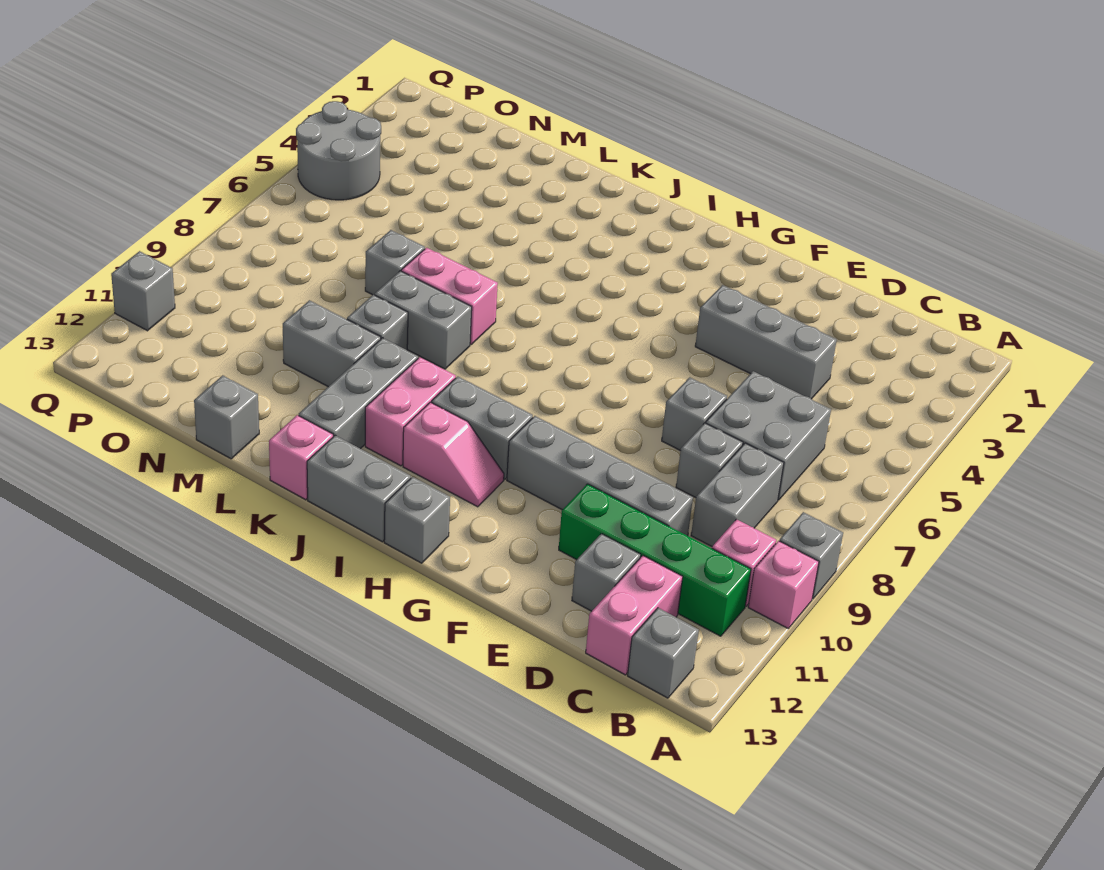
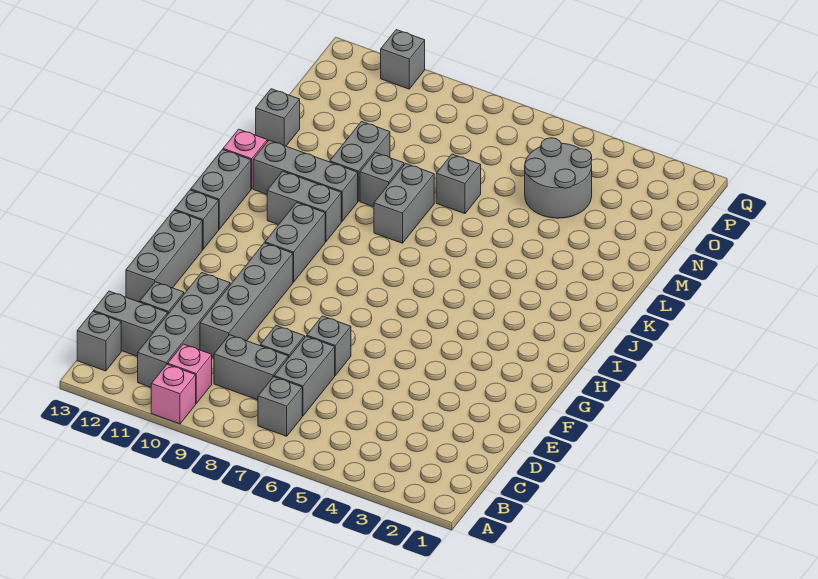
grey 1x1 brick [779,512,843,599] -> grey 1x1 brick moved to [258,377,302,436]
green 1x4 brick [559,484,751,636] -> grey 1x4 brick [138,273,230,387]
grey 2x2 brick [706,371,831,500] -> grey 1x2 brick [274,336,335,416]
pink 1x2 brick [586,556,683,675] -> grey 1x2 brick [93,291,168,356]
grey 1x3 brick [695,285,837,399] -> grey 1x3 brick moved to [126,210,202,302]
pink 1x2 slope [403,402,504,507] -> none
pink 1x2 brick [365,357,456,466] -> grey 1x2 brick [267,171,341,242]
pink 1x2 brick [401,248,498,344] -> none
grey 2x2 round brick [296,101,381,200] -> grey 2x2 round brick moved to [525,138,592,218]

